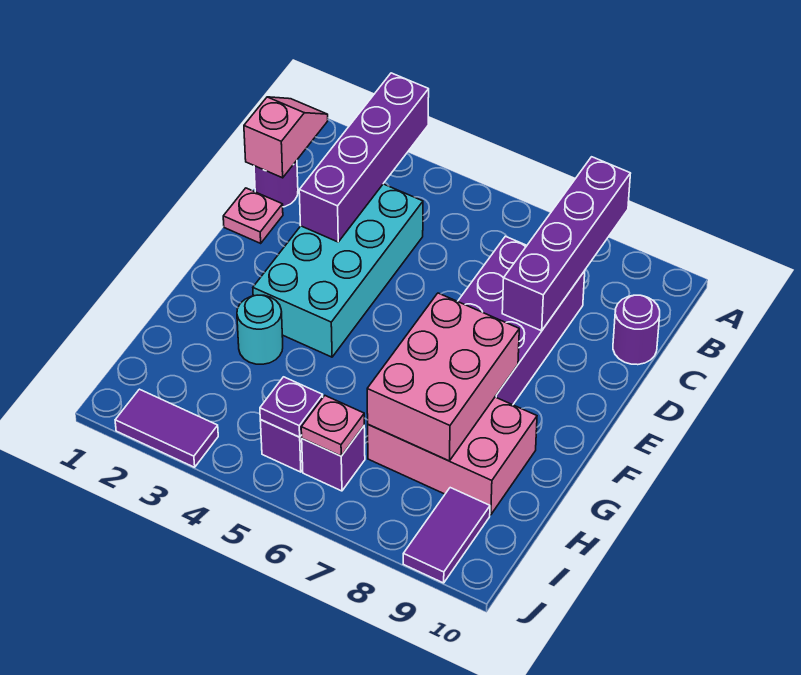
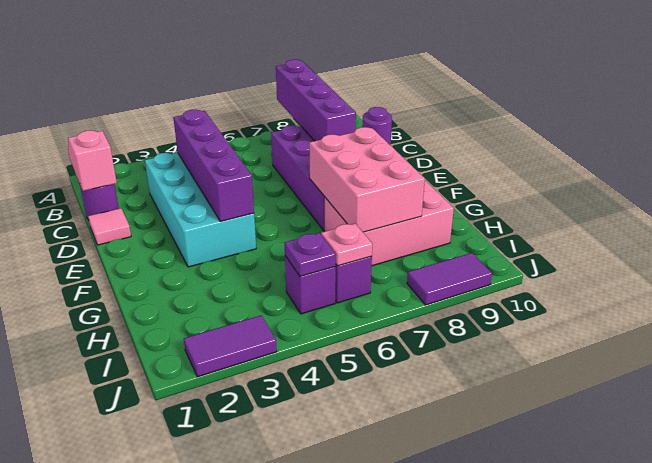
purple 1x4 brick [299,73,429,242] -> purple 1x4 brick moved to [173,110,254,221]
pink 1x1 plate [223,188,283,243] -> pink 1x1 tile [88,208,131,245]
cyan 1x1 round brick [237,295,283,364] -> none
purple 1x2 tile [403,488,490,583] -> purple 1x2 tile turned to [407,253,492,305]

